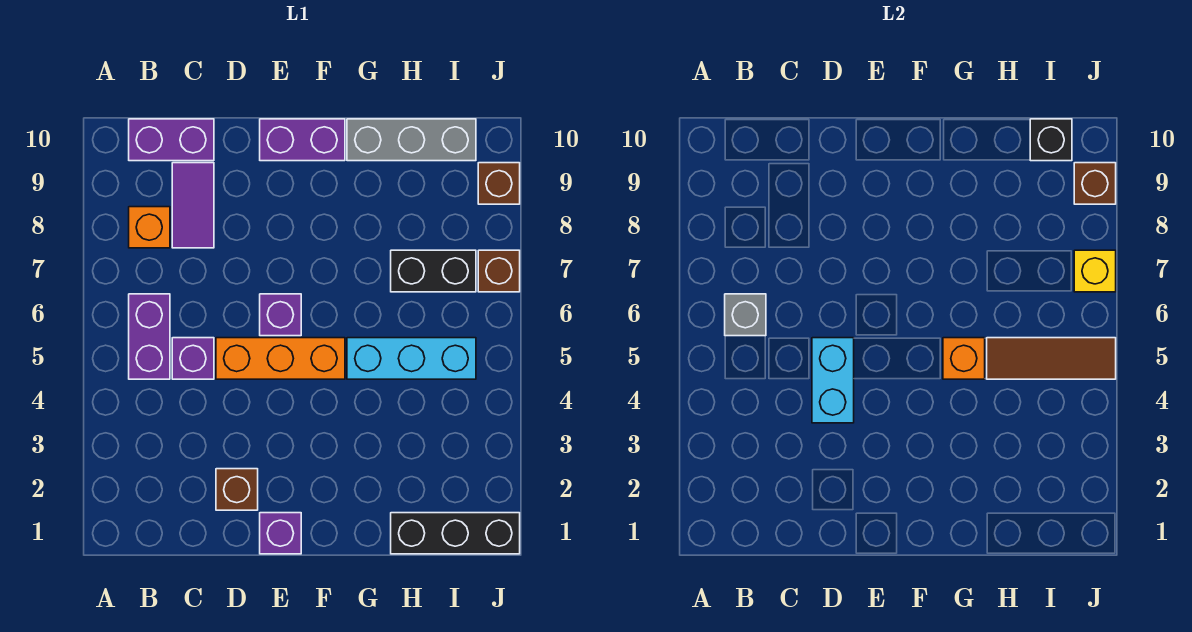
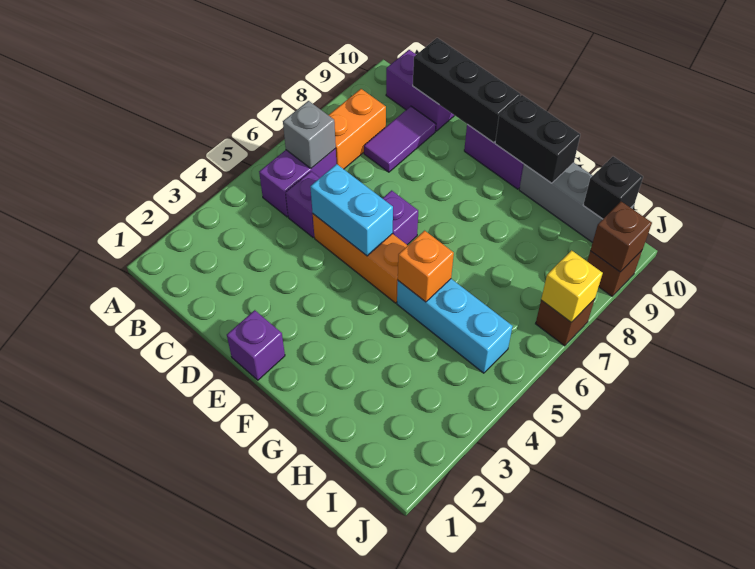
orange 1x1 brick [129,207,170,248] -> orange 1x2 brick [329,89,386,169]
brown 1x1 brick [216,469,258,510] -> none
cyan 1x2 brick [812,338,854,423] -> cyan 1x2 brick turned to [310,164,393,256]
black 1x3 brick [391,513,520,554] -> black 1x3 brick moved to [413,38,521,143]
brown 1x3 tile [987,338,1116,379] -> none
black 1x2 brick [391,250,476,292] -> black 1x2 brick moved to [495,95,580,183]

